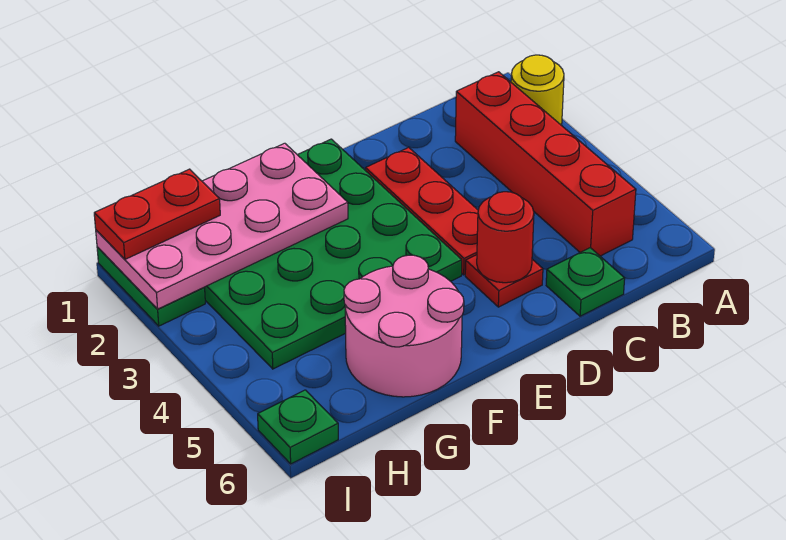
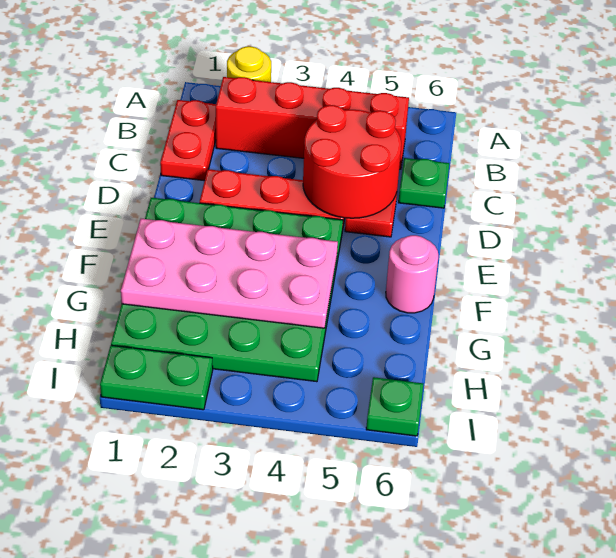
red 1x1 round brick [477,192,534,283] -> red 2x2 round brick [303,105,401,218]
pink 2x4 plate [96,143,348,309] -> pink 2x4 plate turned to [121,219,338,328]
pink 2x2 round brick [344,255,464,397] -> pink 1x1 round brick [386,235,438,313]
red 1x2 plate [94,169,220,259] -> red 1x2 plate moved to [160,100,216,181]

